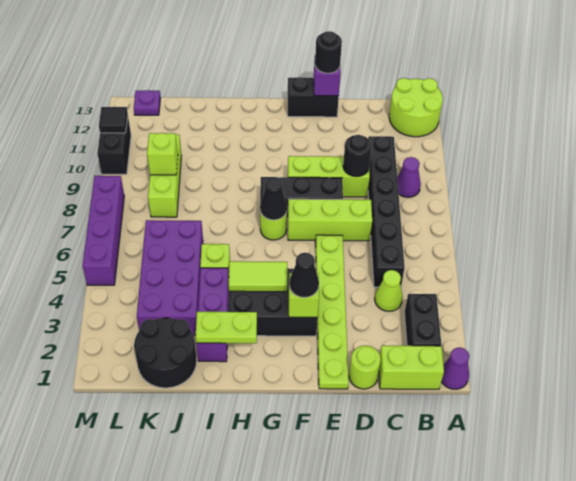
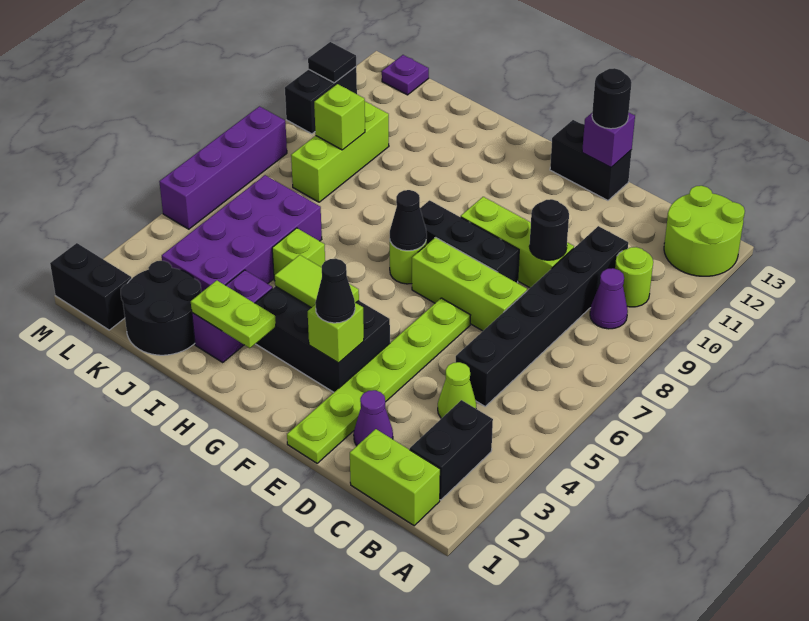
purple 1x1 cone [441,347,469,389] -> purple 1x1 cone moved to [354,390,393,446]
lime 1x1 round brick [349,345,381,389] -> lime 1x1 round brick moved to [615,247,653,307]
purple 1x3 brick [196,268,229,362] -> purple 1x2 brick [192,270,273,362]
none -> black 1x2 brick [50,243,132,330]

